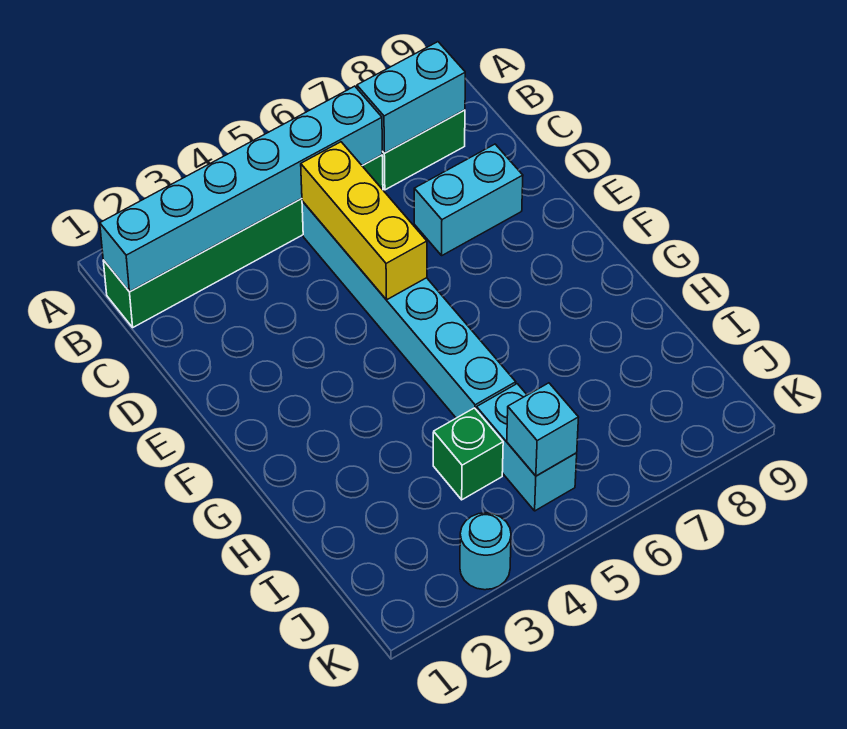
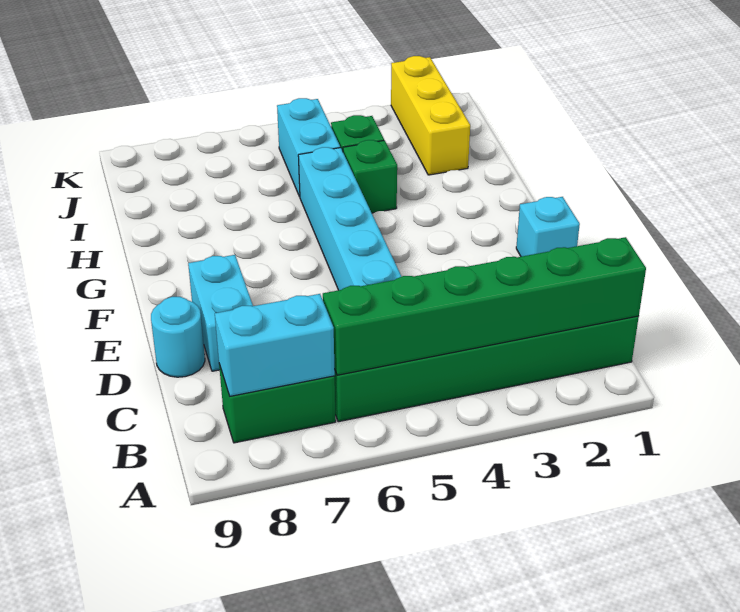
cyan 1x6 brick [100,86,382,292] -> green 1x6 brick [323,237,646,375]
yellow 1x3 brick [301,142,427,300] -> yellow 1x3 brick moved to [391,56,470,175]
cyan 1x2 brick [414,144,523,255] -> cyan 1x2 brick turned to [188,255,253,371]
none -> green 1x1 brick [343,140,397,213]
cyan 1x1 brick [507,383,579,476] -> cyan 1x1 brick moved to [516,197,580,257]
cyan 1x1 round brick [460,513,511,590] -> cyan 1x1 round brick moved to [151,297,205,377]

